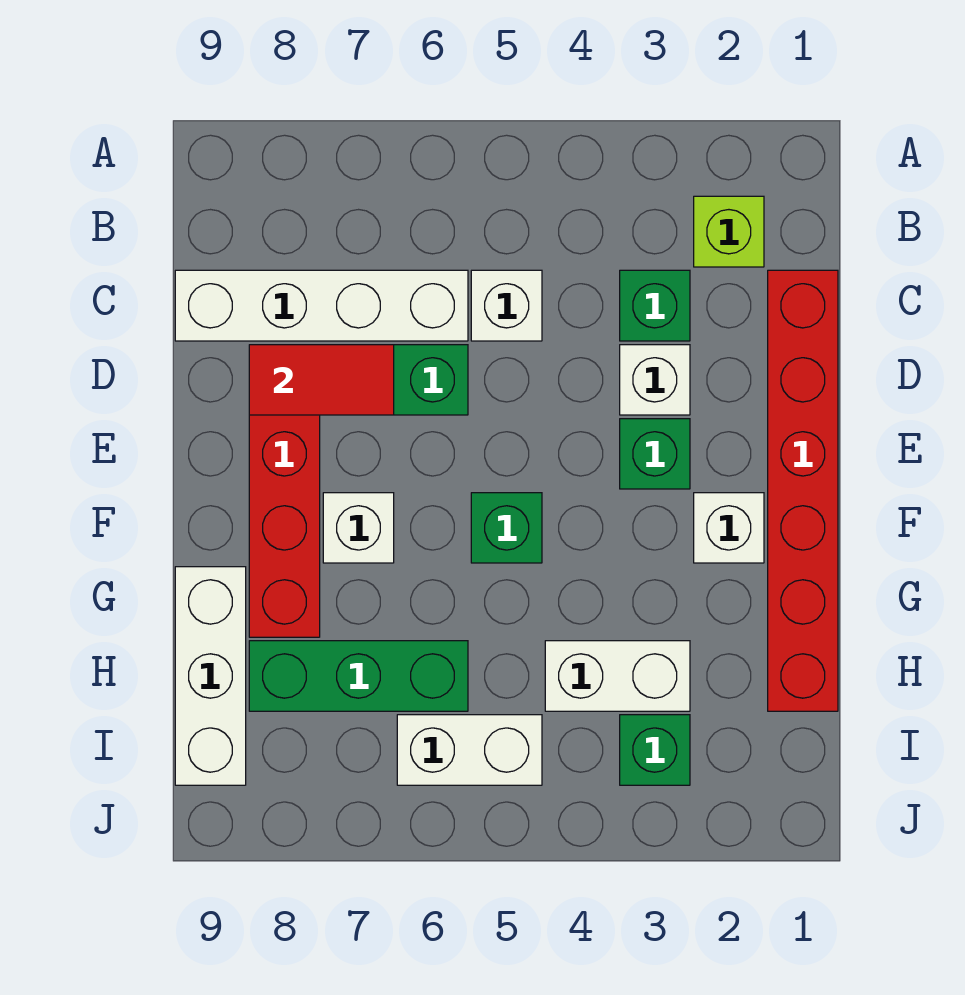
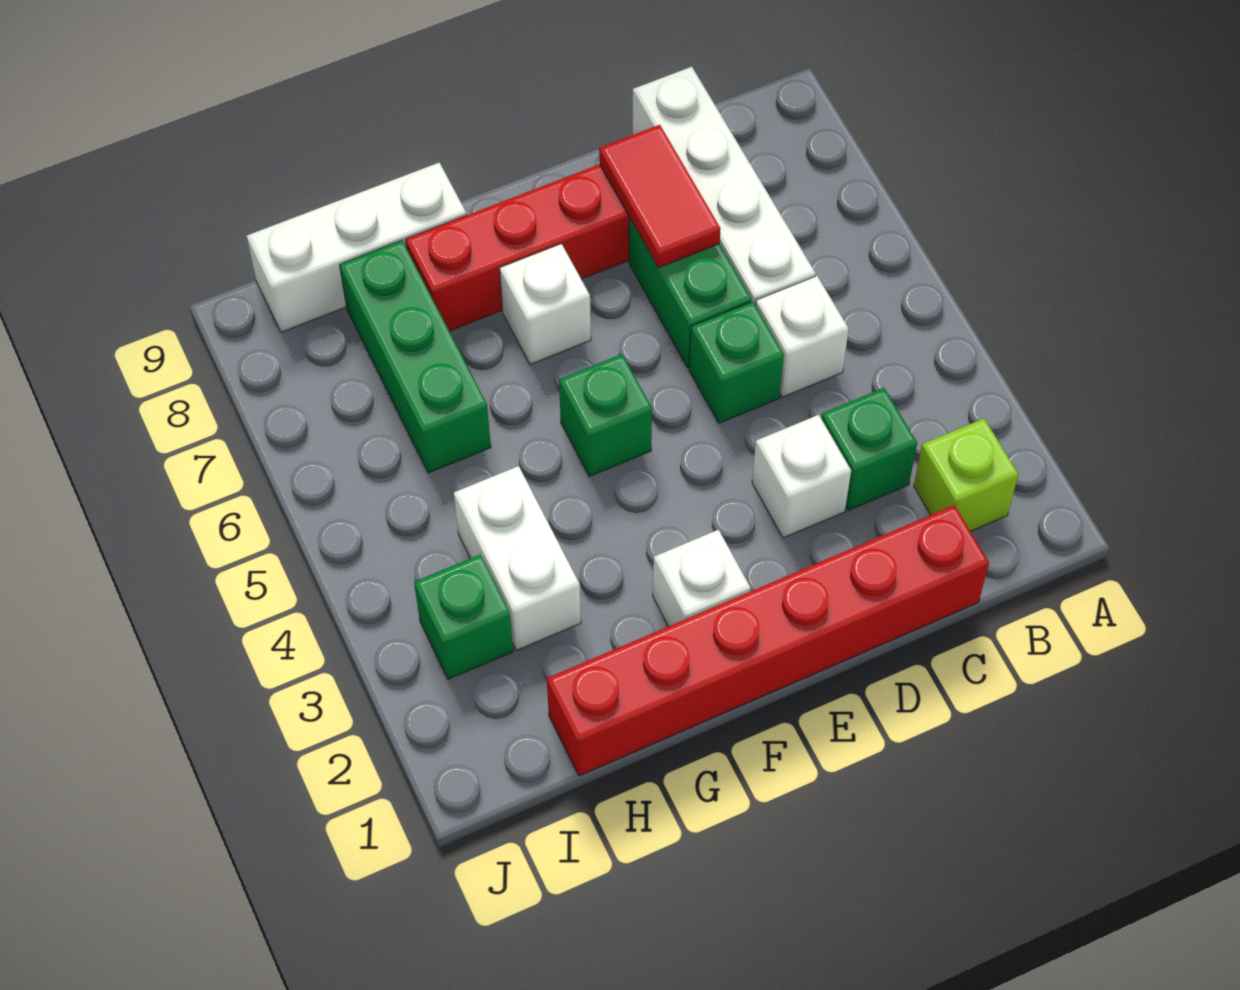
green 1x1 brick [620,419,690,489] -> green 1x1 brick moved to [689,302,784,423]
white 1x2 brick [397,715,542,785] -> none

